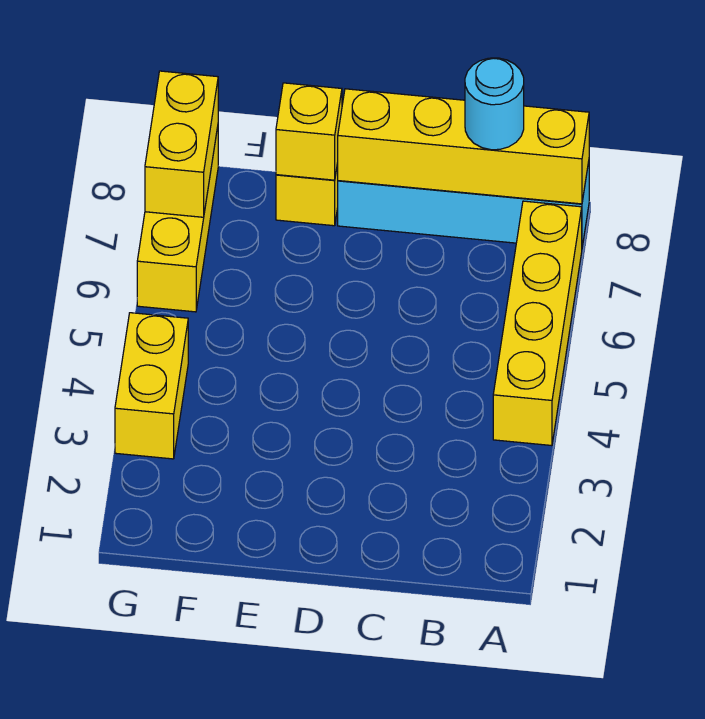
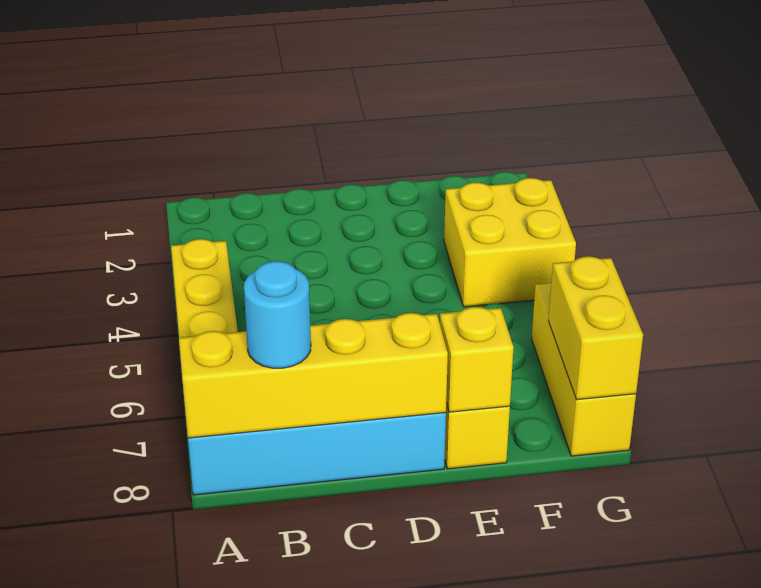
yellow 1x2 brick [115,313,188,459] -> yellow 2x2 brick [444,178,576,307]

